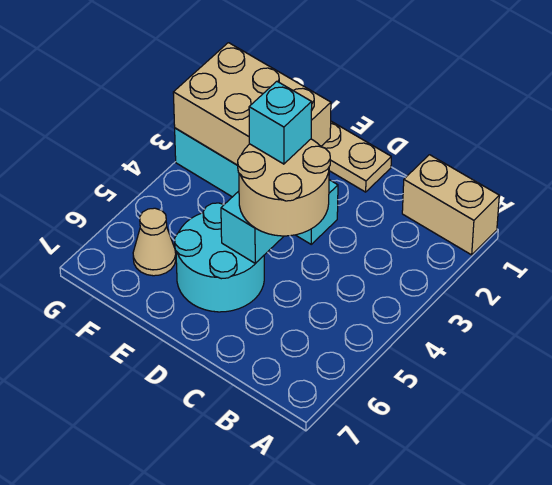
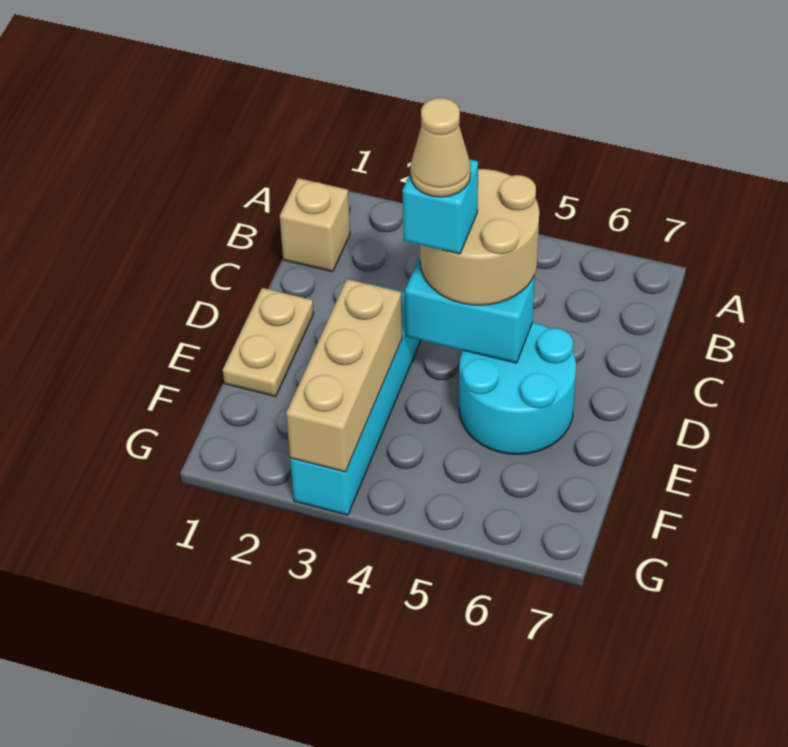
tan 1x2 brick [402,155,499,255] -> tan 1x1 brick [280,178,350,272]
tan 2x3 brick [173,43,331,165] -> tan 1x3 brick [286,279,402,472]
tan 1x1 cone [133,208,176,276] -> tan 1x1 cone moved to [410,98,471,197]

